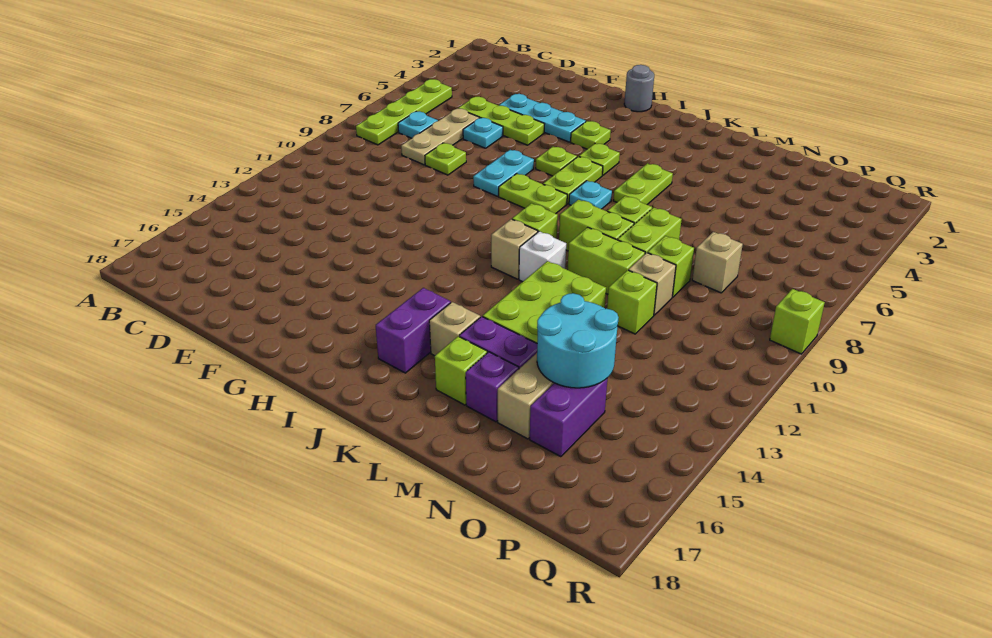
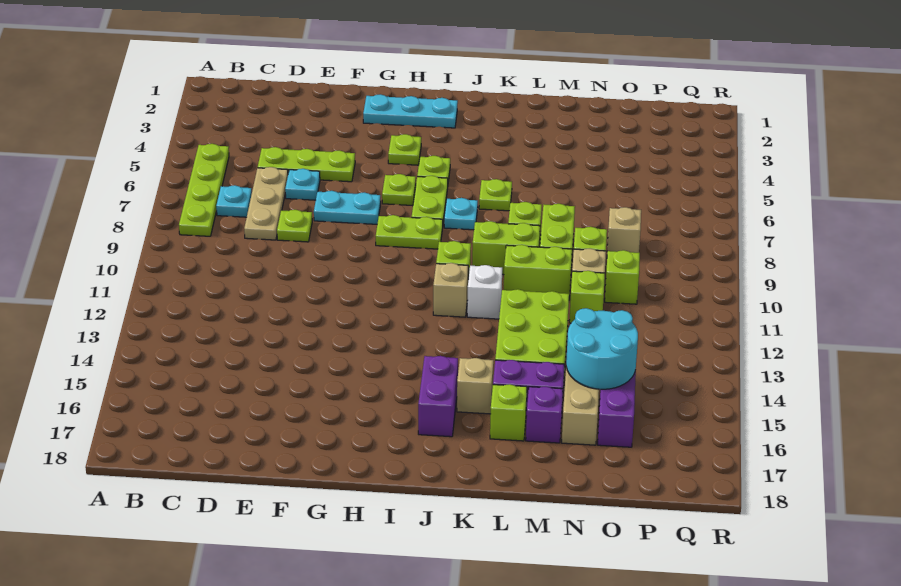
cyan 1x3 plate [499,94,586,142] -> cyan 1x3 plate moved to [363,94,458,128]
cyan 1x2 plate [473,150,534,196] -> cyan 1x2 plate turned to [314,191,381,224]
grey 1x1 round brick [624,65,654,112] -> none
lime 1x2 plate [613,163,673,205] -> lime 1x1 plate [479,179,512,211]
lime 1x1 brick [770,289,825,354] -> lime 1x1 brick moved to [605,250,640,304]

